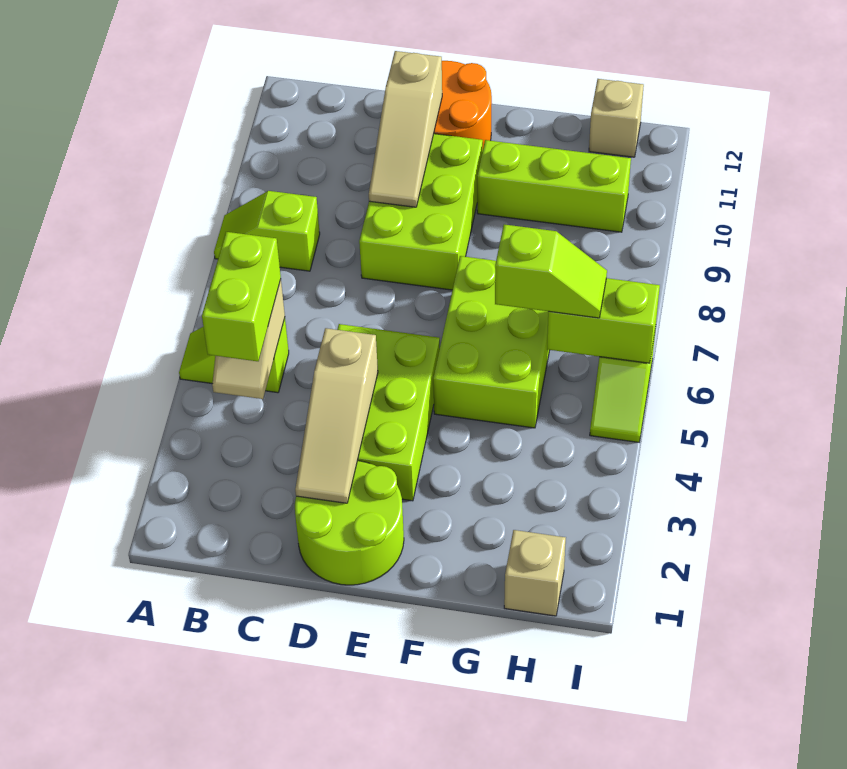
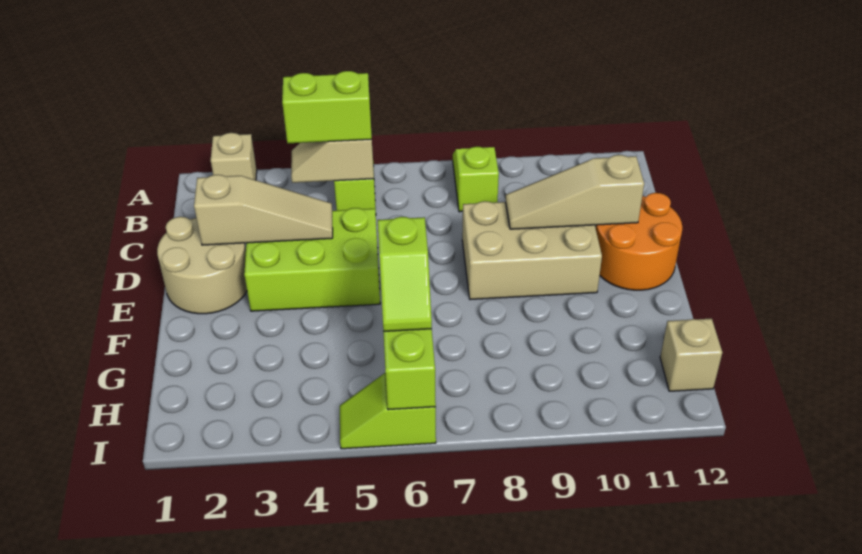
lime 2x2 round brick [295,461,404,585] -> tan 2x2 round brick [157,217,247,314]
tan 1x3 slope [295,328,378,503] -> tan 1x3 slope turned to [194,175,333,245]
lime 2x3 brick [359,134,483,290] -> tan 2x3 brick [462,201,602,300]
lime 2x3 brick [433,256,550,428] -> none
lime 1x3 brick [477,140,631,232] -> none
tan 1x1 brick [504,530,566,616] -> tan 1x1 brick moved to [211,133,257,180]

